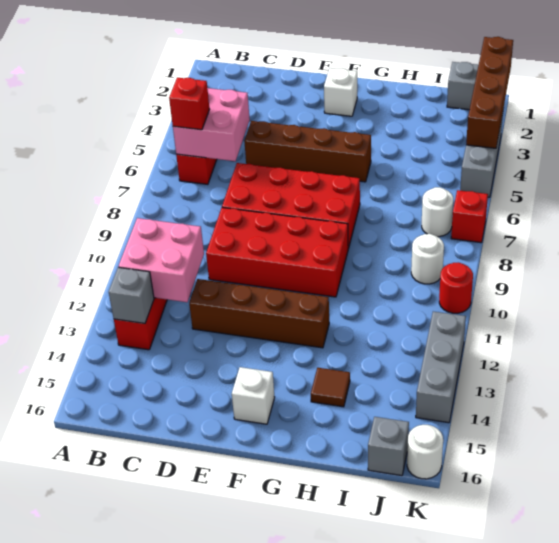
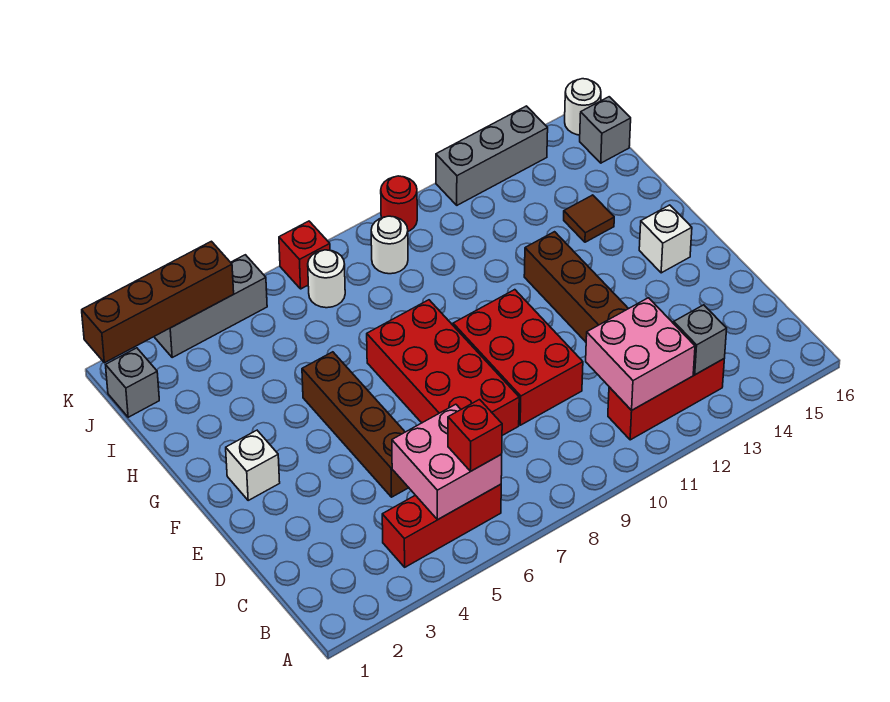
red 2x4 brick [206,208,348,297] -> red 2x3 brick [453,290,583,425]

